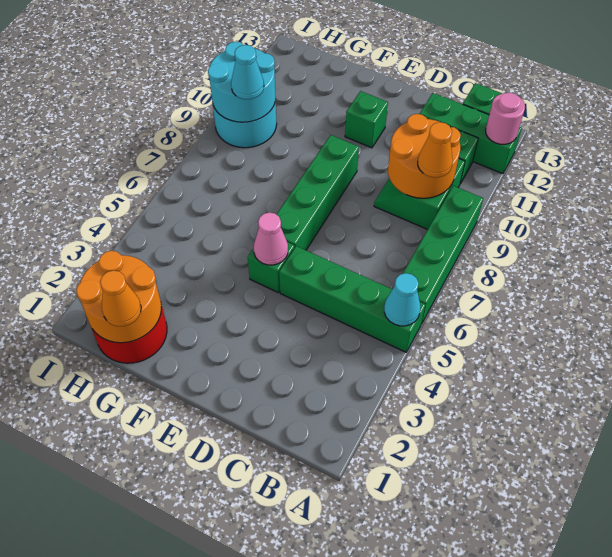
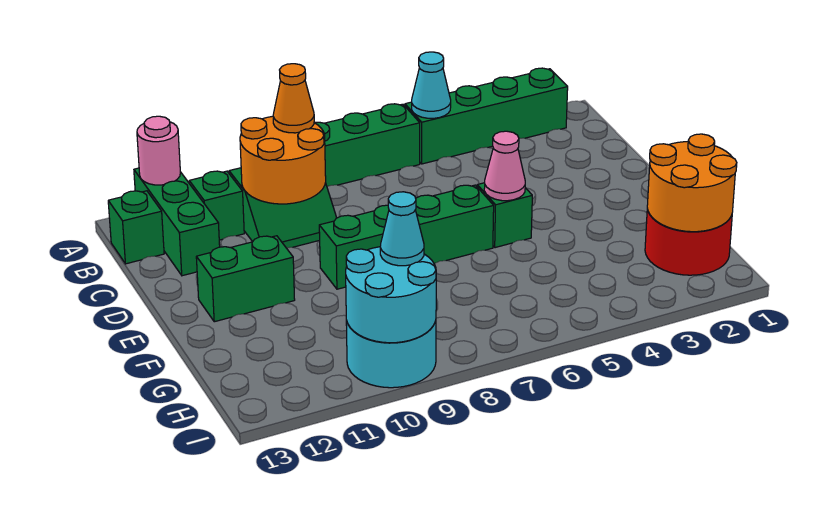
green 1x4 brick [279,246,425,352] -> green 1x4 brick turned to [405,68,568,164]
green 1x1 brick [345,91,388,148] -> green 1x2 brick [196,236,295,322]
orange 1x1 cone [100,270,141,326] -> none

